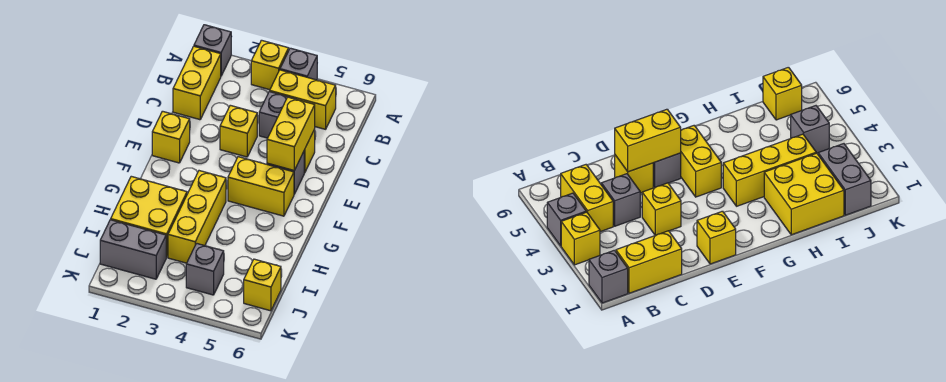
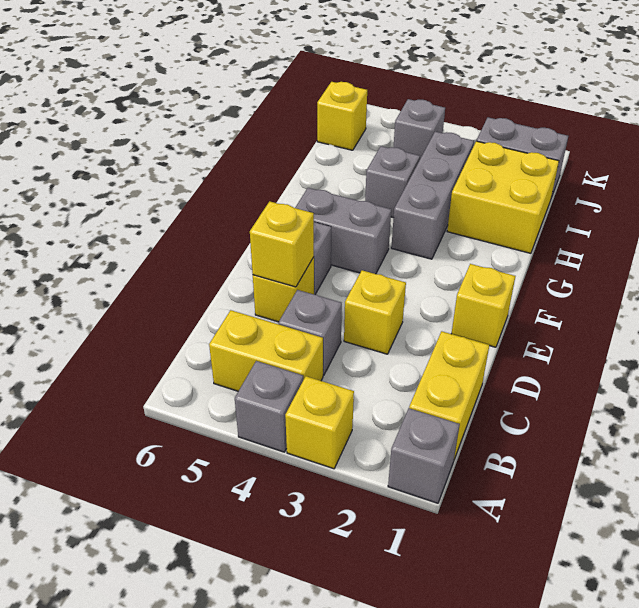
yellow 1x2 brick [267,97,315,170] -> yellow 1x1 brick [250,201,314,287]
yellow 1x2 brick [228,157,294,216] -> grey 1x2 brick [295,188,391,274]
yellow 1x3 brick [168,171,226,263] -> grey 1x3 brick [391,132,474,259]
none -> grey 1x1 brick [365,146,420,218]

